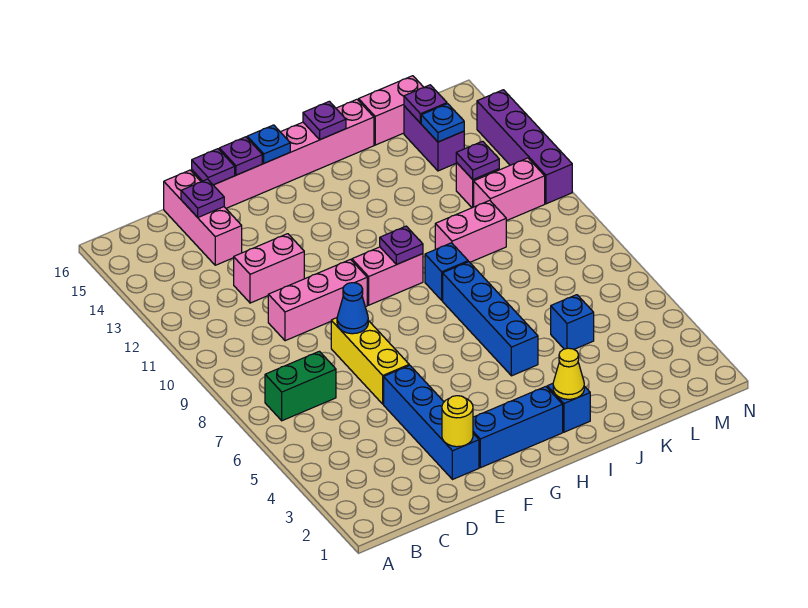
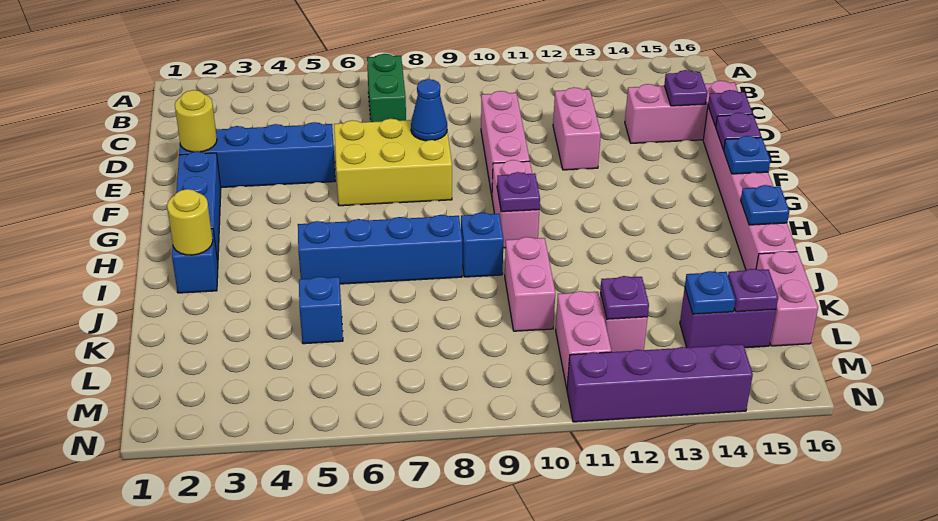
yellow 1x3 brick [331,318,409,404] -> yellow 2x3 brick [334,119,452,206]
yellow 1x1 cone [553,348,584,399] -> yellow 1x1 round brick [167,189,213,255]
purple 1x1 plate [303,101,346,140] -> blue 1x1 plate [741,185,789,225]

